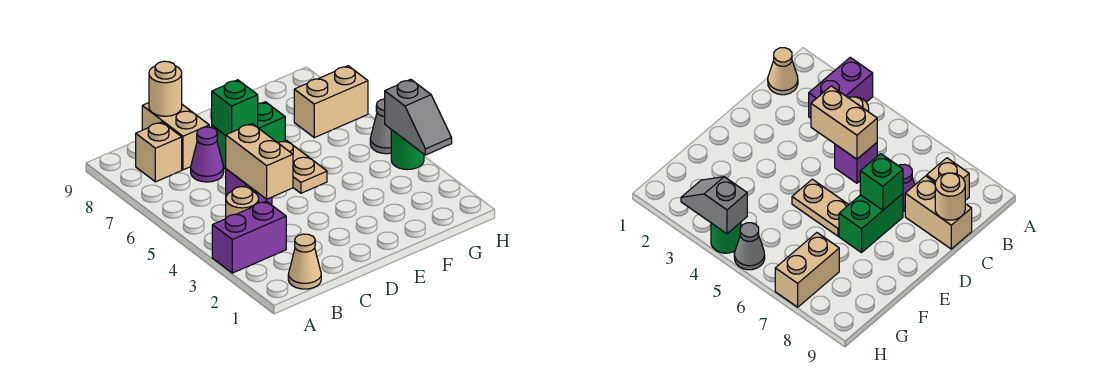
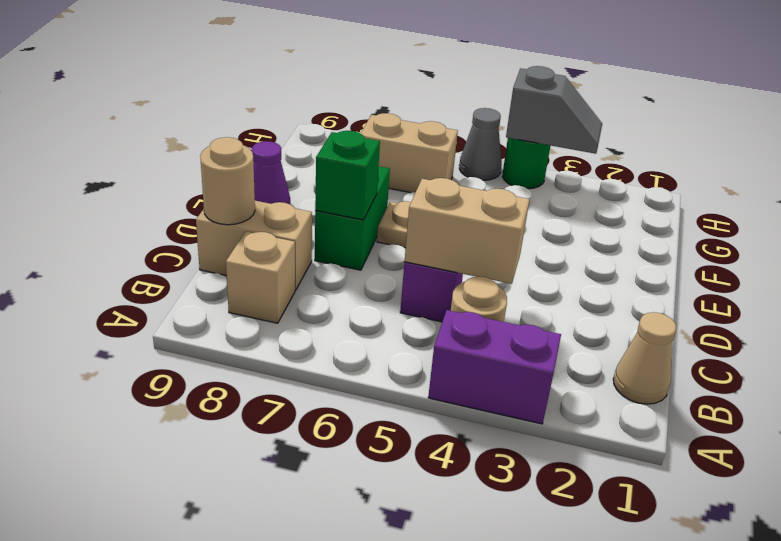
purple 1x2 brick [212,201,286,273] -> purple 1x2 brick turned to [428,310,561,424]
purple 1x1 cone [191,127,224,182] -> purple 1x1 cone moved to [252,141,290,204]
tan 1x2 brick [294,66,368,138] -> tan 1x2 brick turned to [360,113,458,193]

